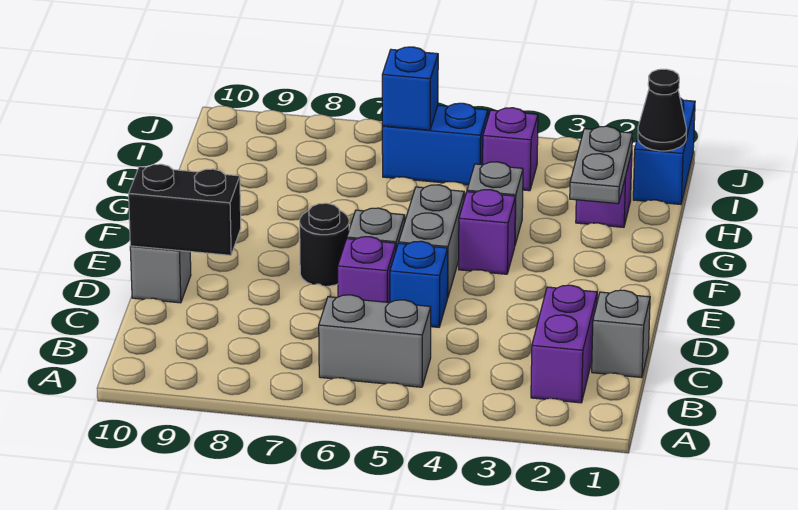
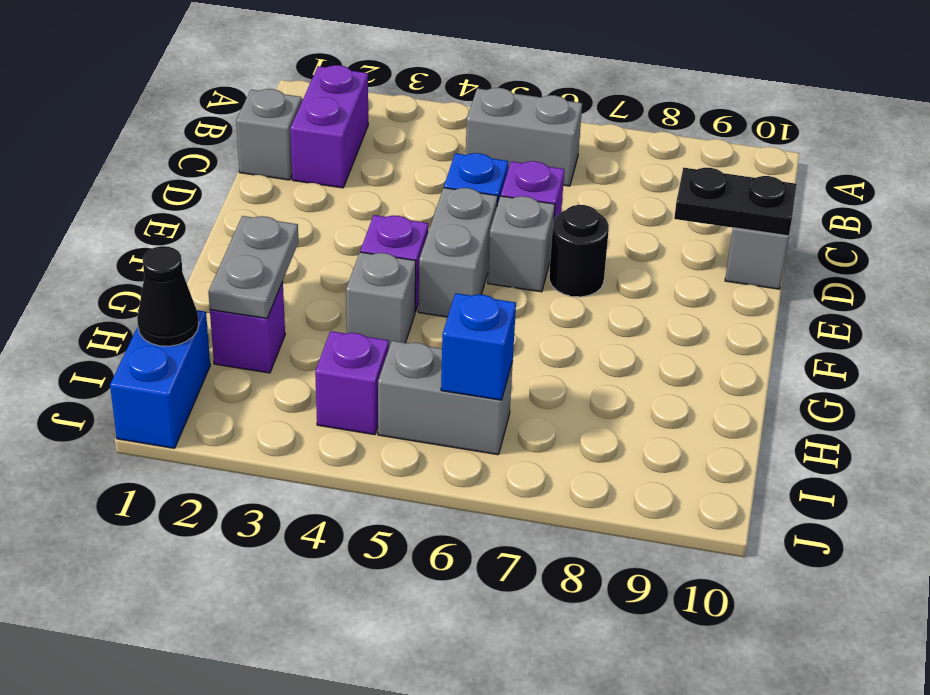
black 1x2 brick [129,164,241,255] -> black 1x2 plate [674,168,797,236]
blue 1x2 brick [382,103,488,185] -> grey 1x2 brick [378,341,513,455]

